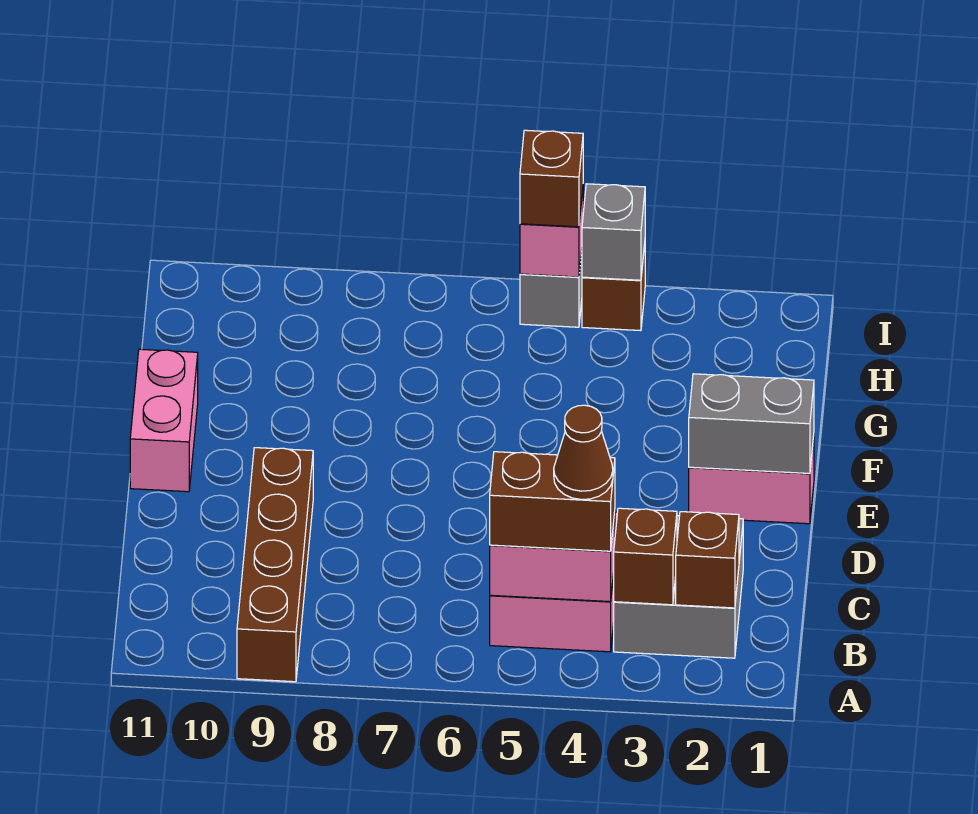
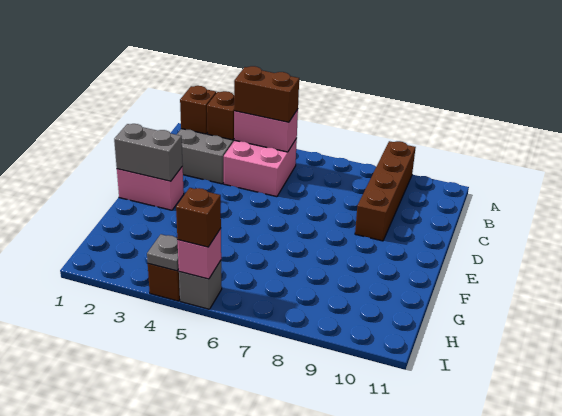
brown 1x1 cone [554,405,613,500] -> none
pink 1x2 brick [130,349,198,492] -> none
grey 1x1 brick [582,184,645,280] -> grey 1x1 plate [147,234,179,271]

